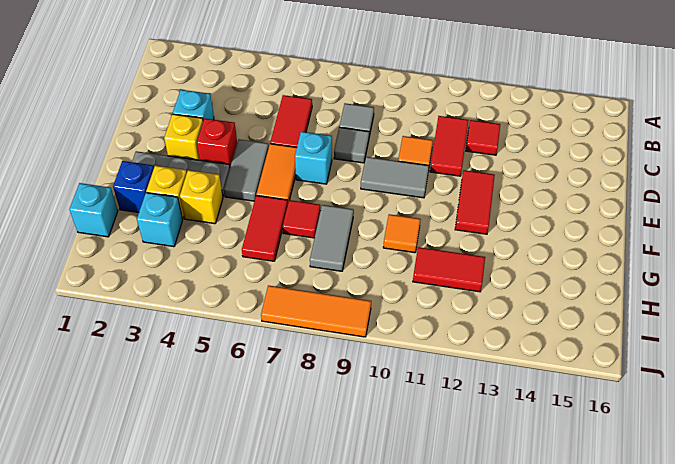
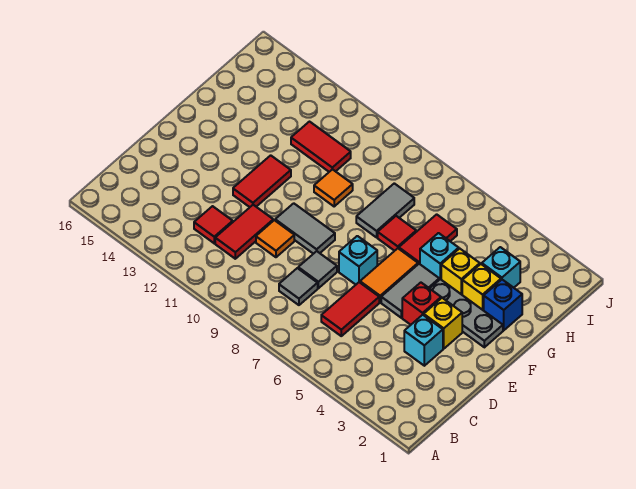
cyan 1x1 brick [69,183,118,237] -> cyan 1x1 brick moved to [420,233,459,280]
orange 1x3 tile [261,285,371,337] -> none

